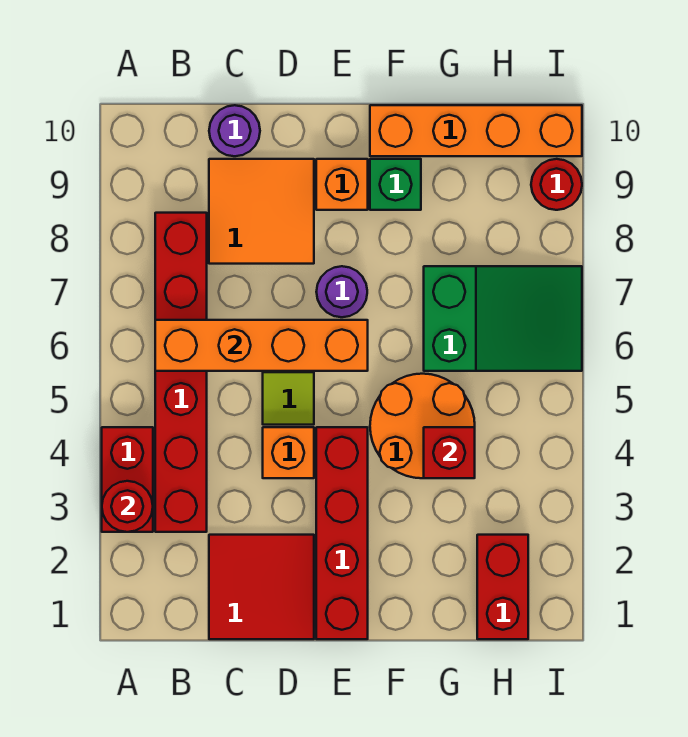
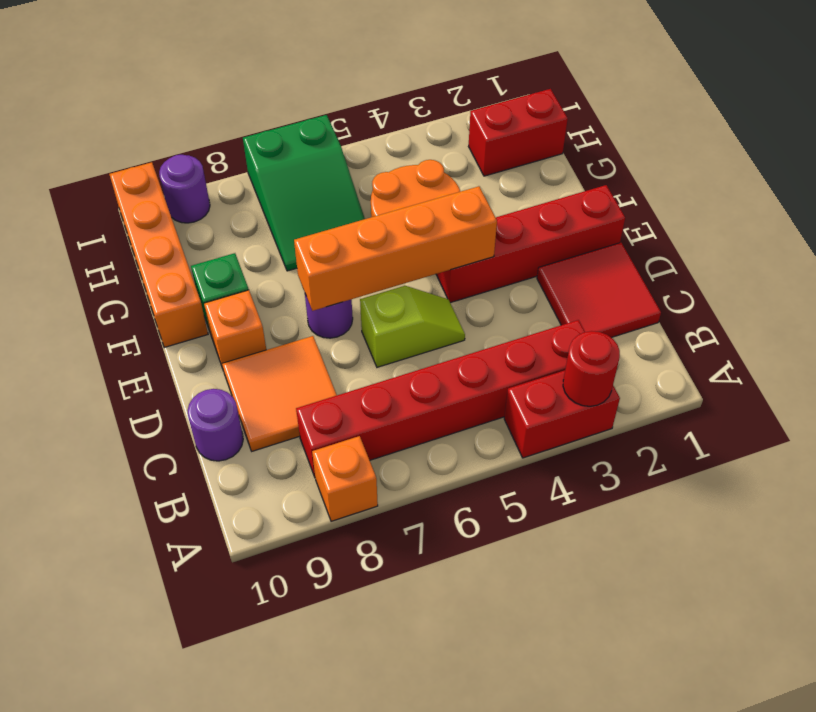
orange 1x4 brick [155,320,368,371] -> orange 1x4 brick turned to [294,186,497,311]
orange 1x1 brick [263,427,314,478] -> orange 1x1 brick moved to [312,436,378,521]
red 1x1 brick [424,427,475,478] -> none
green 2x3 slope [424,266,582,371] -> green 2x3 slope turned to [243,115,365,271]
red 1x1 round brick [531,159,582,210] -> purple 1x1 round brick [159,155,210,223]

